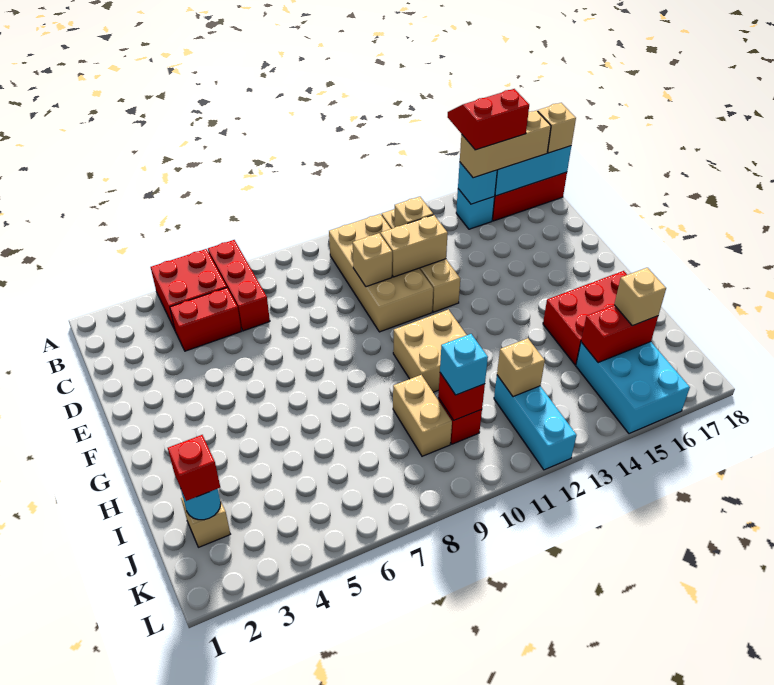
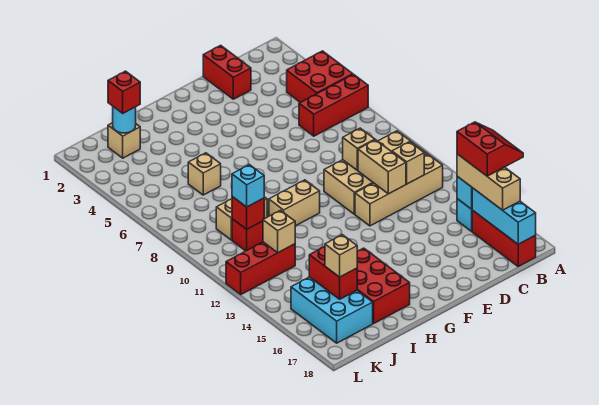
tan 1x1 brick [538,103,576,153] -> tan 1x1 brick moved to [188,153,221,195]
red 1x2 brick [170,288,241,351] -> red 1x2 brick moved to [203,45,251,99]
tan 2x2 brick [393,310,466,392] -> tan 1x2 brick [269,180,320,226]
cyan 1x3 brick [494,375,577,470] -> red 1x3 brick [226,242,295,294]
cyan 2x3 brick [576,342,690,434] -> cyan 2x3 brick turned to [291,277,373,343]

